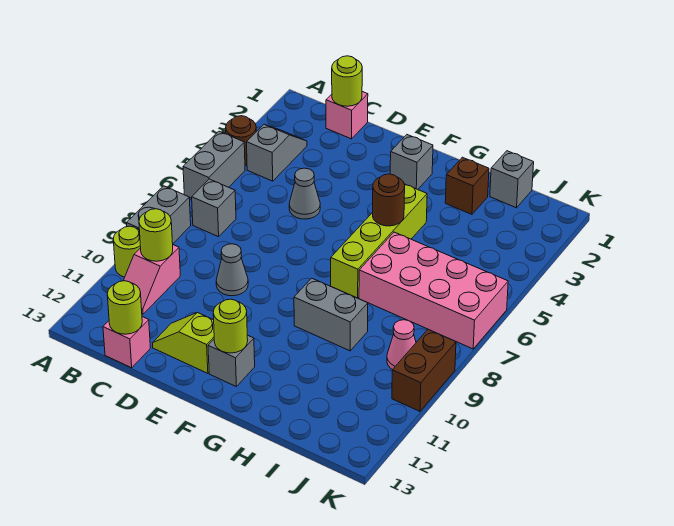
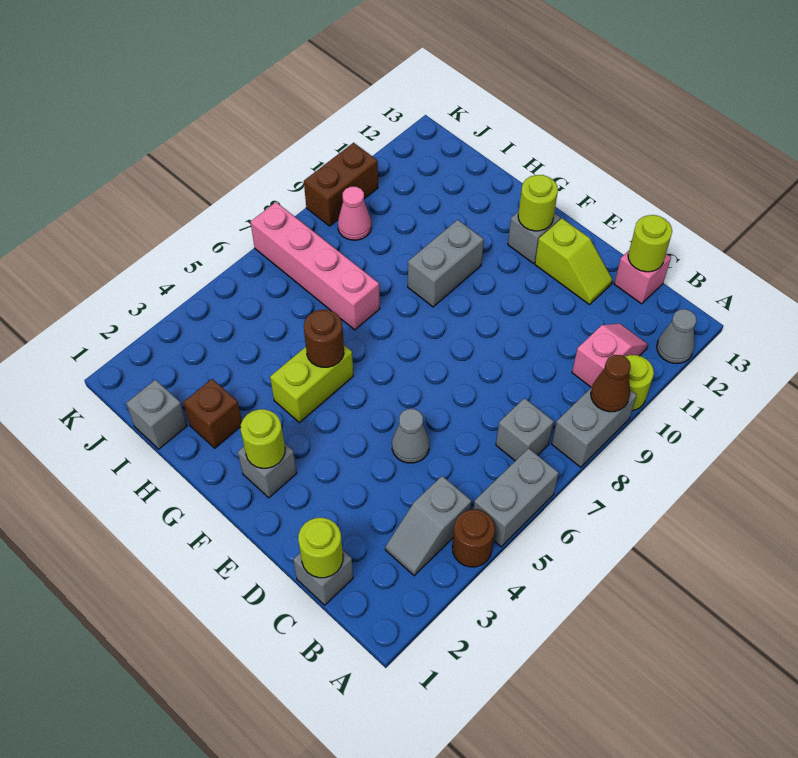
none -> brown 1x1 cone [591,355,631,412]
lime 1x1 round brick [139,209,173,261] -> lime 1x1 round brick moved to [241,409,285,468]
pink 1x1 brick [326,92,368,139] -> grey 1x1 brick [293,550,353,605]
grey 1x1 cone [216,244,248,296] -> grey 1x1 cone moved to [657,309,697,363]
lime 1x4 brick [331,184,427,298] -> lime 1x2 brick [270,345,353,423]
grey 1x2 brick [294,278,368,351] -> grey 1x2 brick turned to [408,220,484,307]
pink 2x4 brick [359,232,508,349] -> pink 1x4 brick [251,202,380,330]

